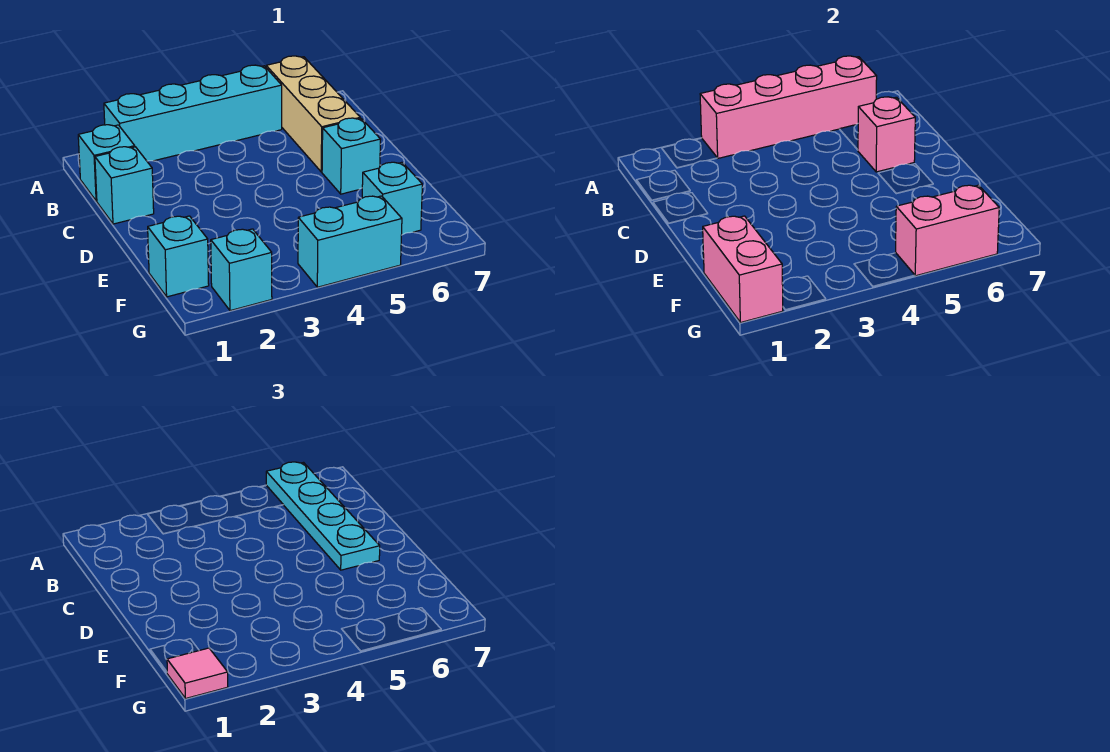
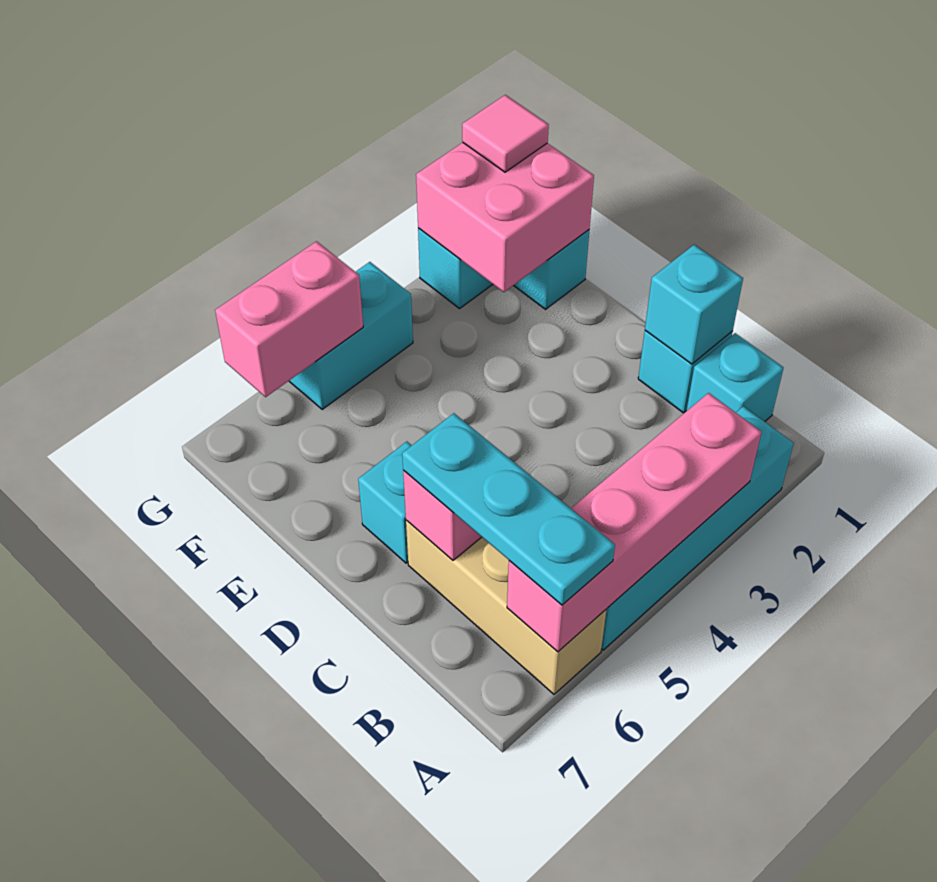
cyan 1x4 plate [266,462,380,570] -> cyan 1x3 plate [402,413,615,605]
pink 1x2 brick [703,216,783,323] -> pink 2x2 brick [416,142,594,292]
cyan 1x1 brick [362,162,422,235] -> cyan 1x1 brick moved to [645,245,743,364]

